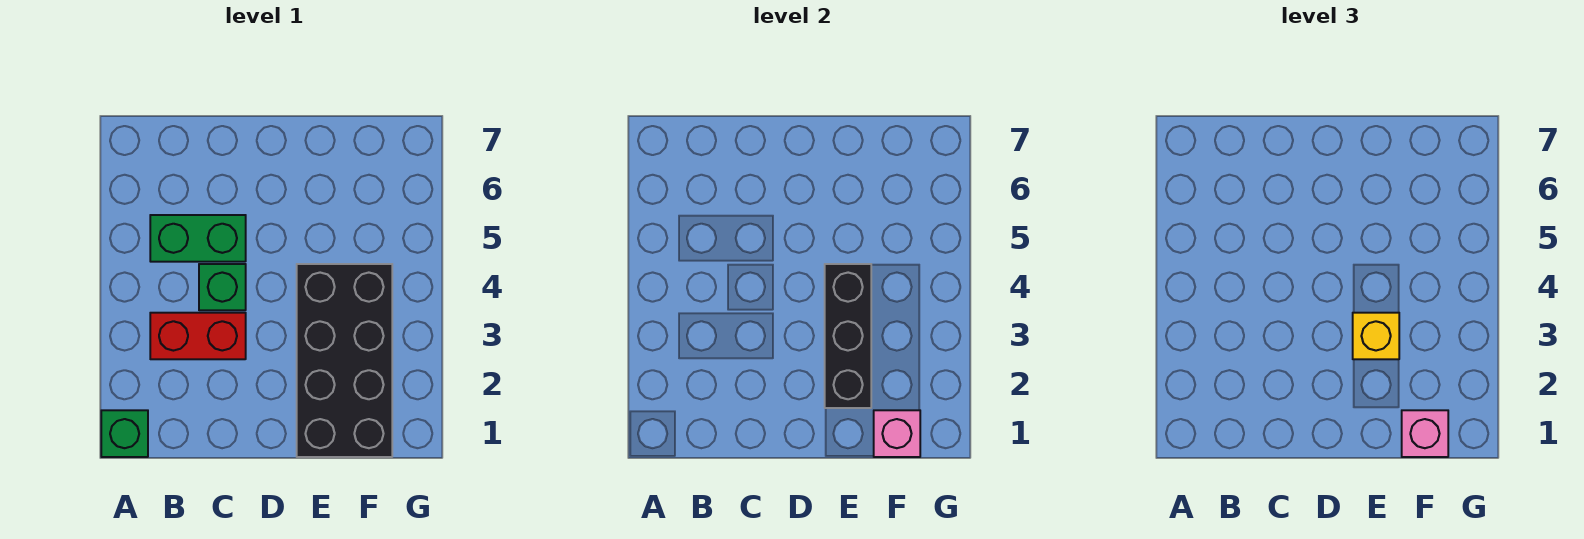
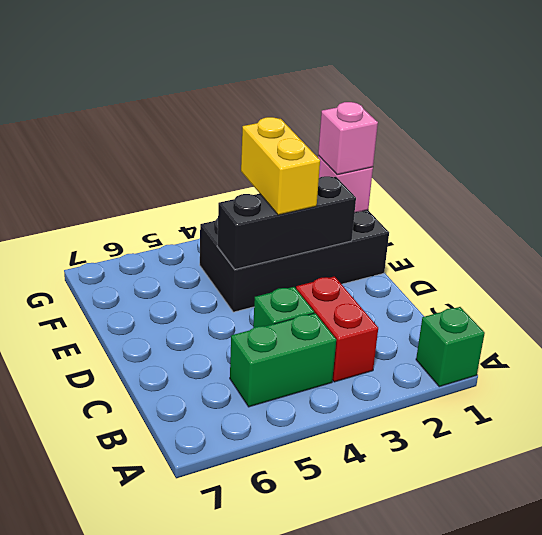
green 1x2 brick [150,215,246,262] -> green 1x2 brick turned to [230,313,336,407]
yellow 1x1 brick [1353,313,1399,359] -> yellow 1x2 brick [241,117,320,215]

